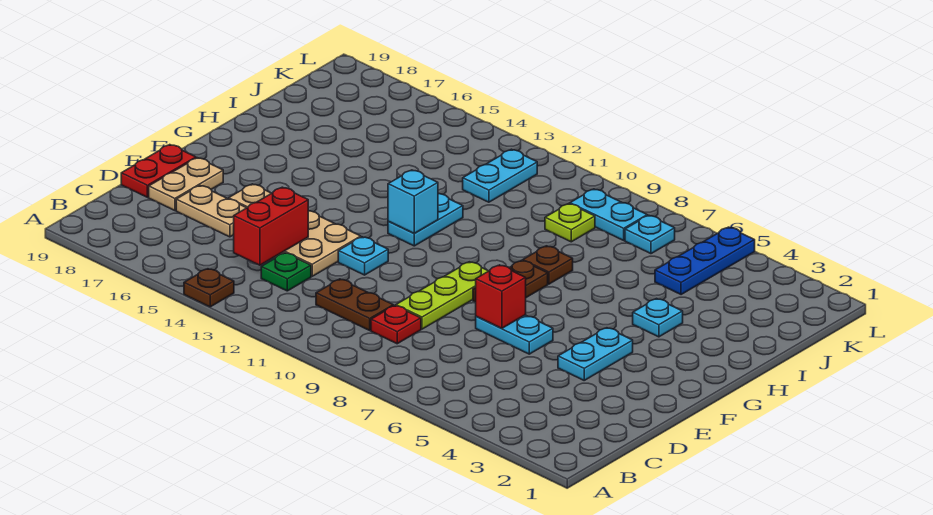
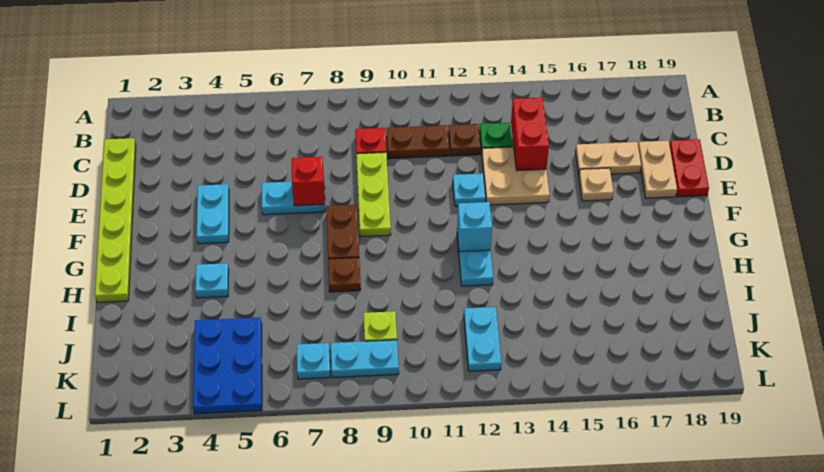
brown 1x1 plate [184,269,234,307] -> brown 1x1 plate moved to [449,124,481,156]
none -> lime 1x6 plate [95,138,136,302]
blue 1x3 plate [655,227,755,295] -> blue 2x3 plate [193,317,262,414]

